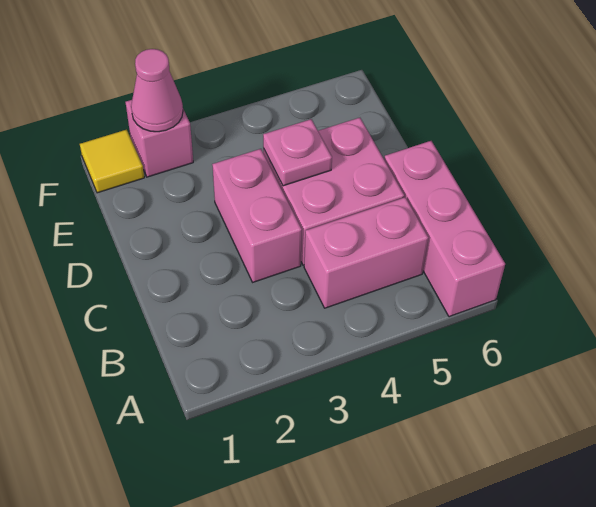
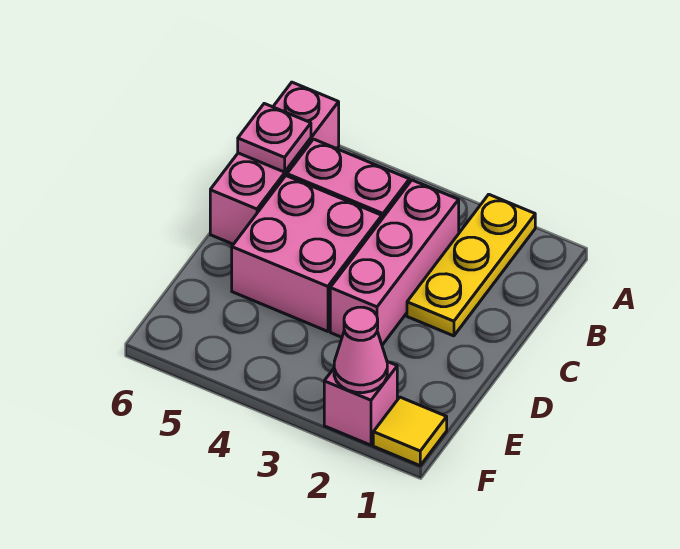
none -> yellow 1x3 plate [407,194,535,336]
pink 1x2 brick [212,149,302,282] -> pink 1x3 brick [330,180,459,345]
pink 1x1 plate [263,119,332,186] -> pink 1x1 plate moved to [238,104,311,172]

